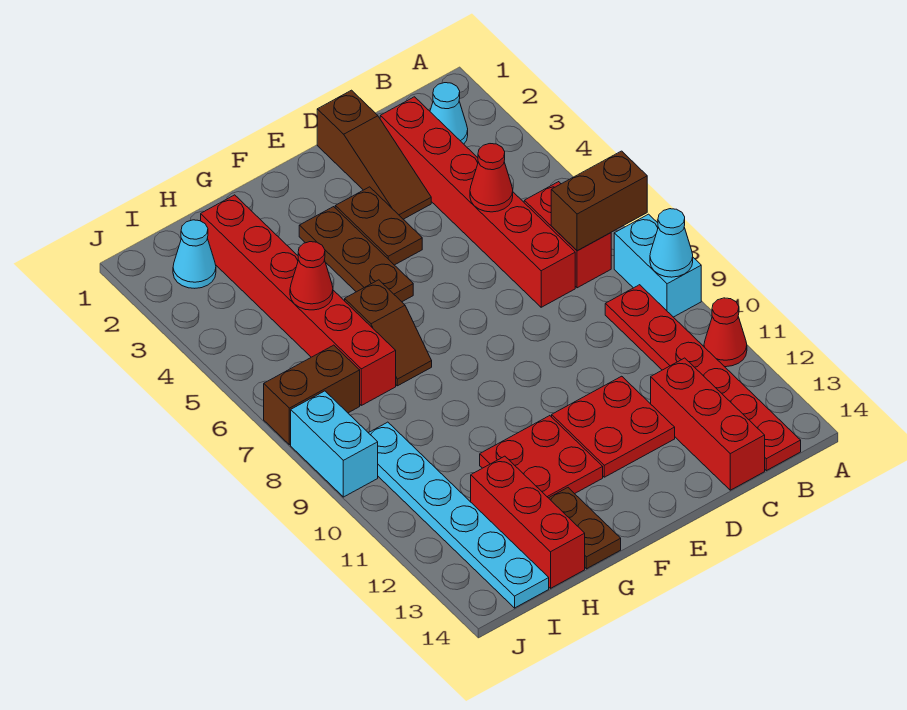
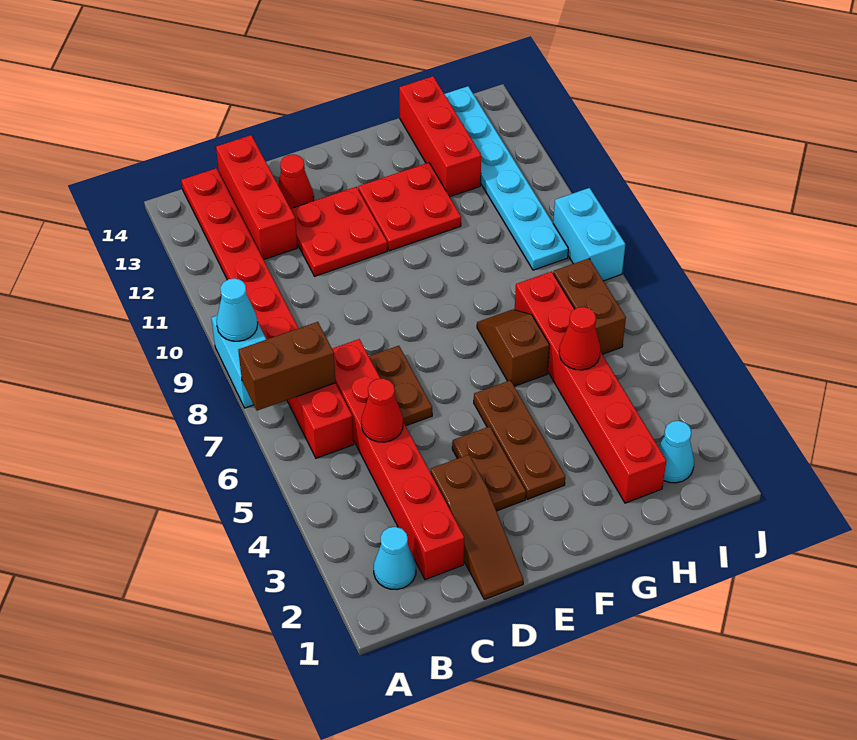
red 1x1 cone [704,298,747,367] -> red 1x1 cone moved to [278,154,314,209]
brown 1x3 slope [317,90,431,219] -> brown 1x3 slope turned to [431,455,523,599]
brown 1x2 plate [549,488,621,569] -> brown 1x2 plate moved to [369,346,432,426]
brown 1x2 brick [264,345,360,445] -> brown 1x2 brick turned to [553,258,626,354]

